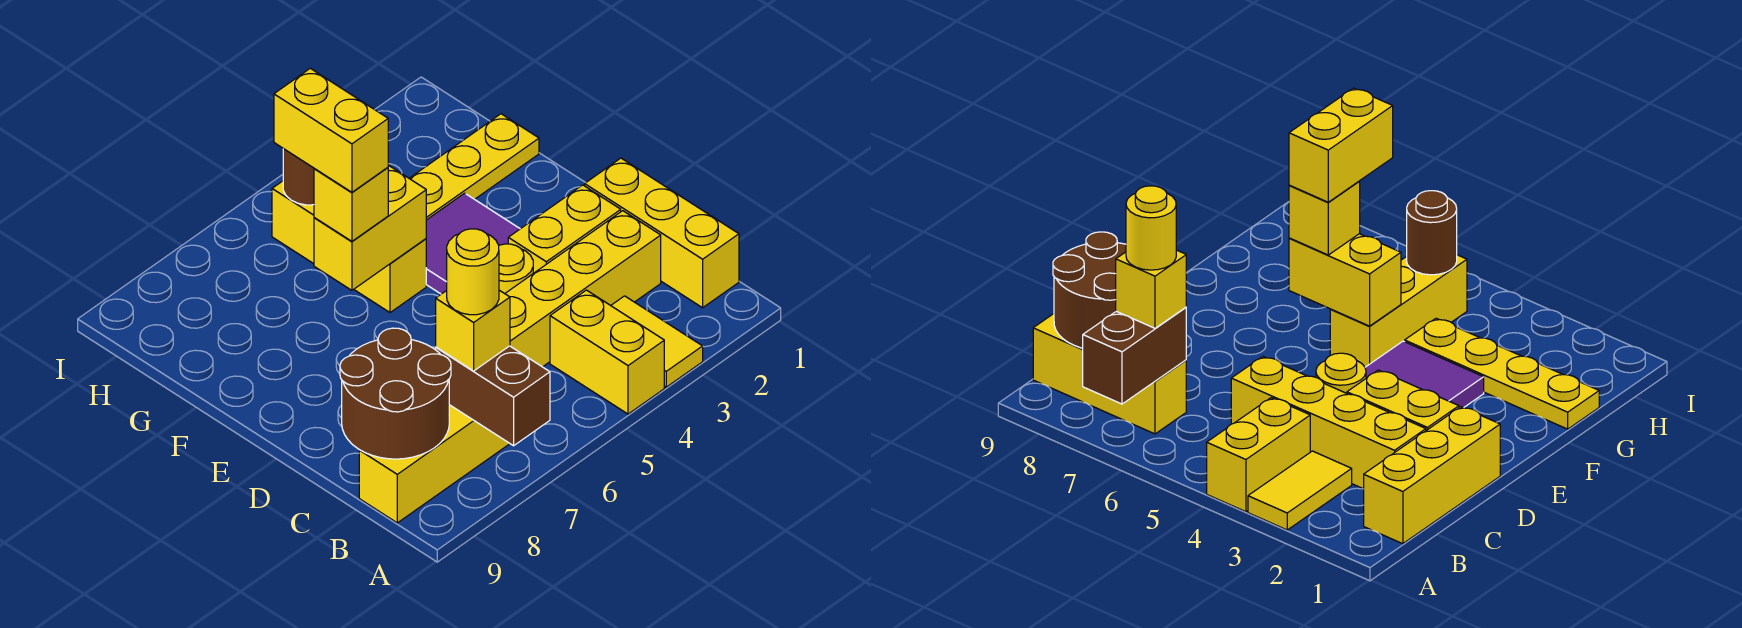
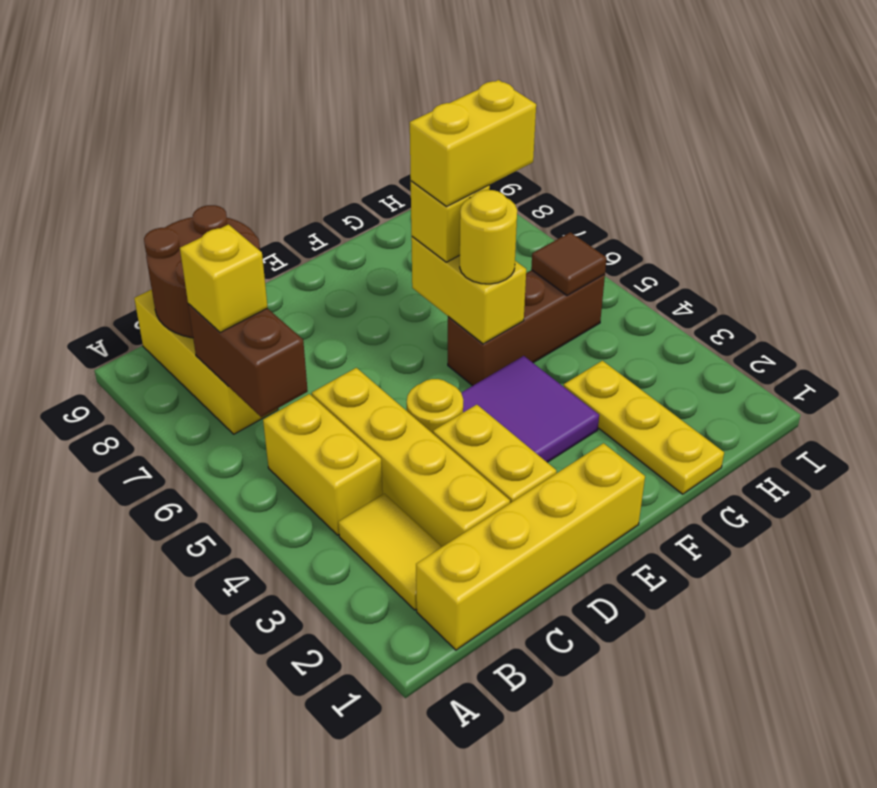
yellow 1x2 tile [611,296,703,387] -> yellow 1x2 tile turned to [338,494,442,610]
yellow 1x2 brick [550,290,664,414] -> yellow 1x2 brick turned to [263,394,383,535]
brown 1x2 brick [436,346,550,446] -> brown 1x2 brick turned to [188,304,308,417]
yellow 1x3 brick [585,158,739,308] -> yellow 1x4 brick [416,443,645,650]
yellow 1x1 round brick [447,229,499,315] -> yellow 1x1 round brick moved to [460,190,517,284]
yellow 1x3 brick [272,181,426,313] -> brown 1x3 brick [448,270,605,386]
yellow 1x4 plate [409,114,539,220] -> yellow 1x3 plate [564,361,724,494]
brown 1x1 round brick [283,149,314,205] -> brown 1x1 tile [531,232,607,296]

